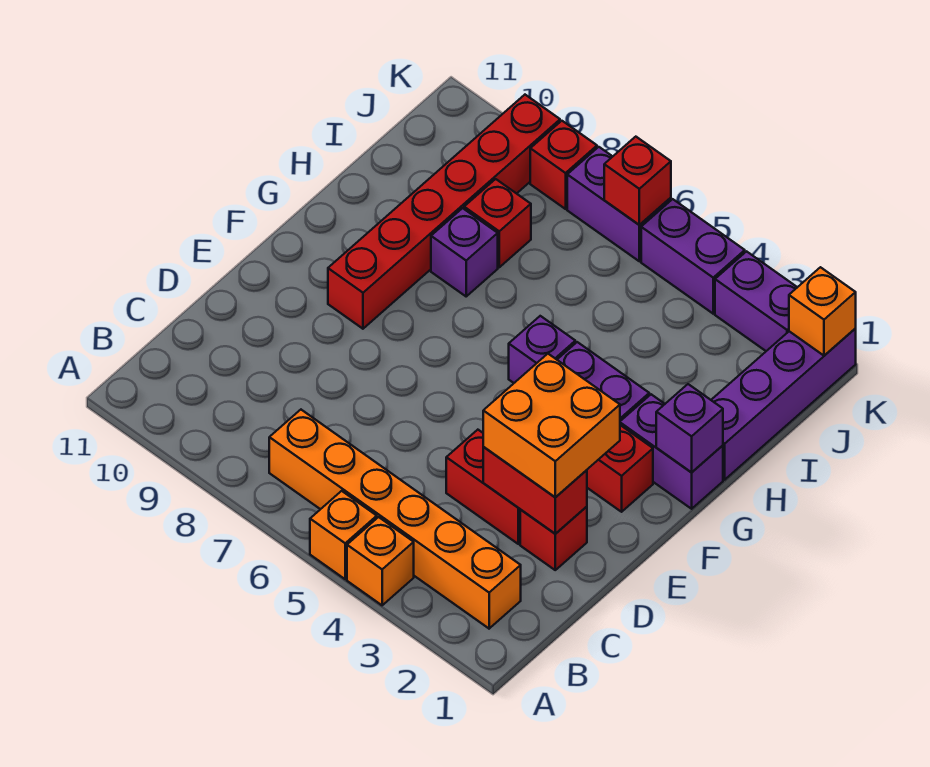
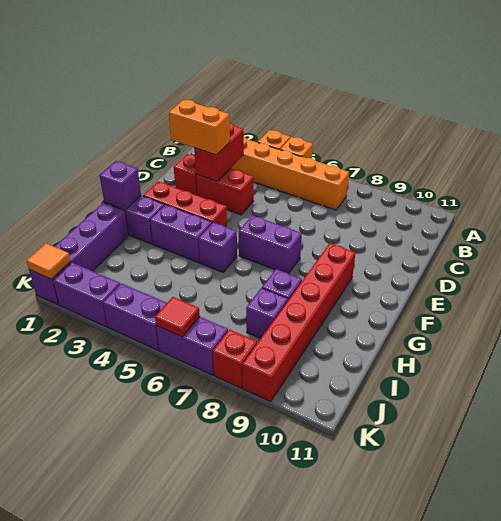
red 1x2 brick [483,447,587,534] -> red 1x2 brick turned to [194,123,244,182]
orange 2x2 brick [483,354,620,497] -> orange 1x2 brick [169,100,230,155]
none -> purple 1x2 brick [239,215,302,274]
red 1x1 brick [464,179,531,267] -> purple 1x1 brick [246,288,288,338]
orange 1x1 brick [789,267,856,356] -> orange 1x1 tile [27,243,71,279]
red 1x1 brick [604,137,671,225] -> red 1x1 tile [155,297,200,337]

